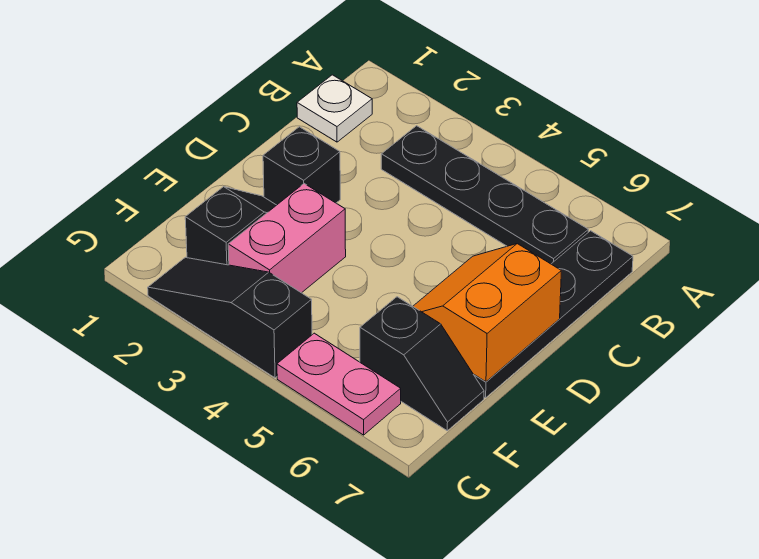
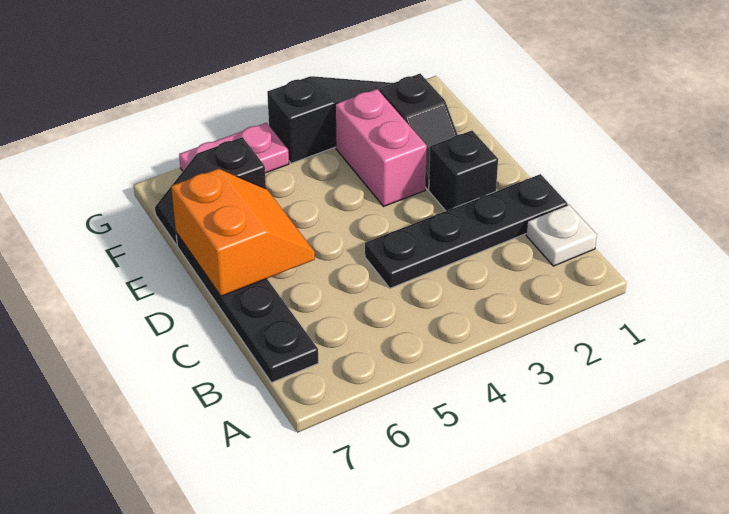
black 1x4 plate [381,126,588,264] -> black 1x4 plate moved to [365,174,567,288]

